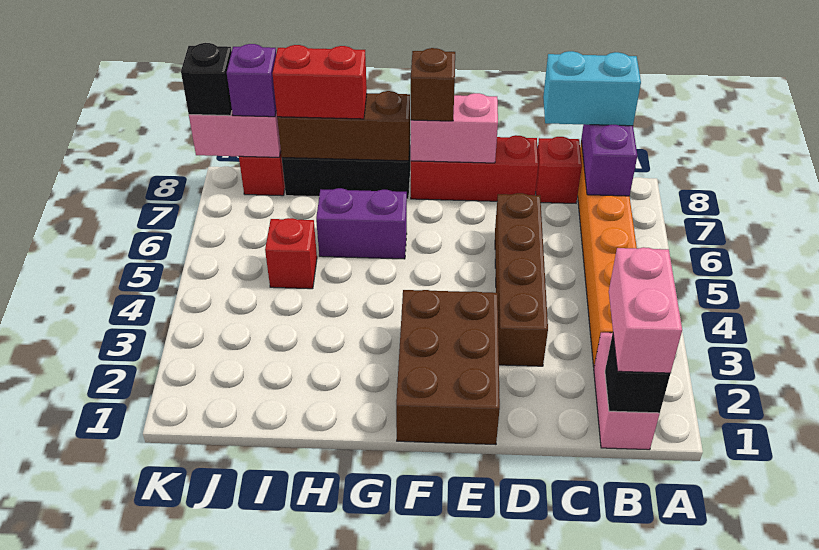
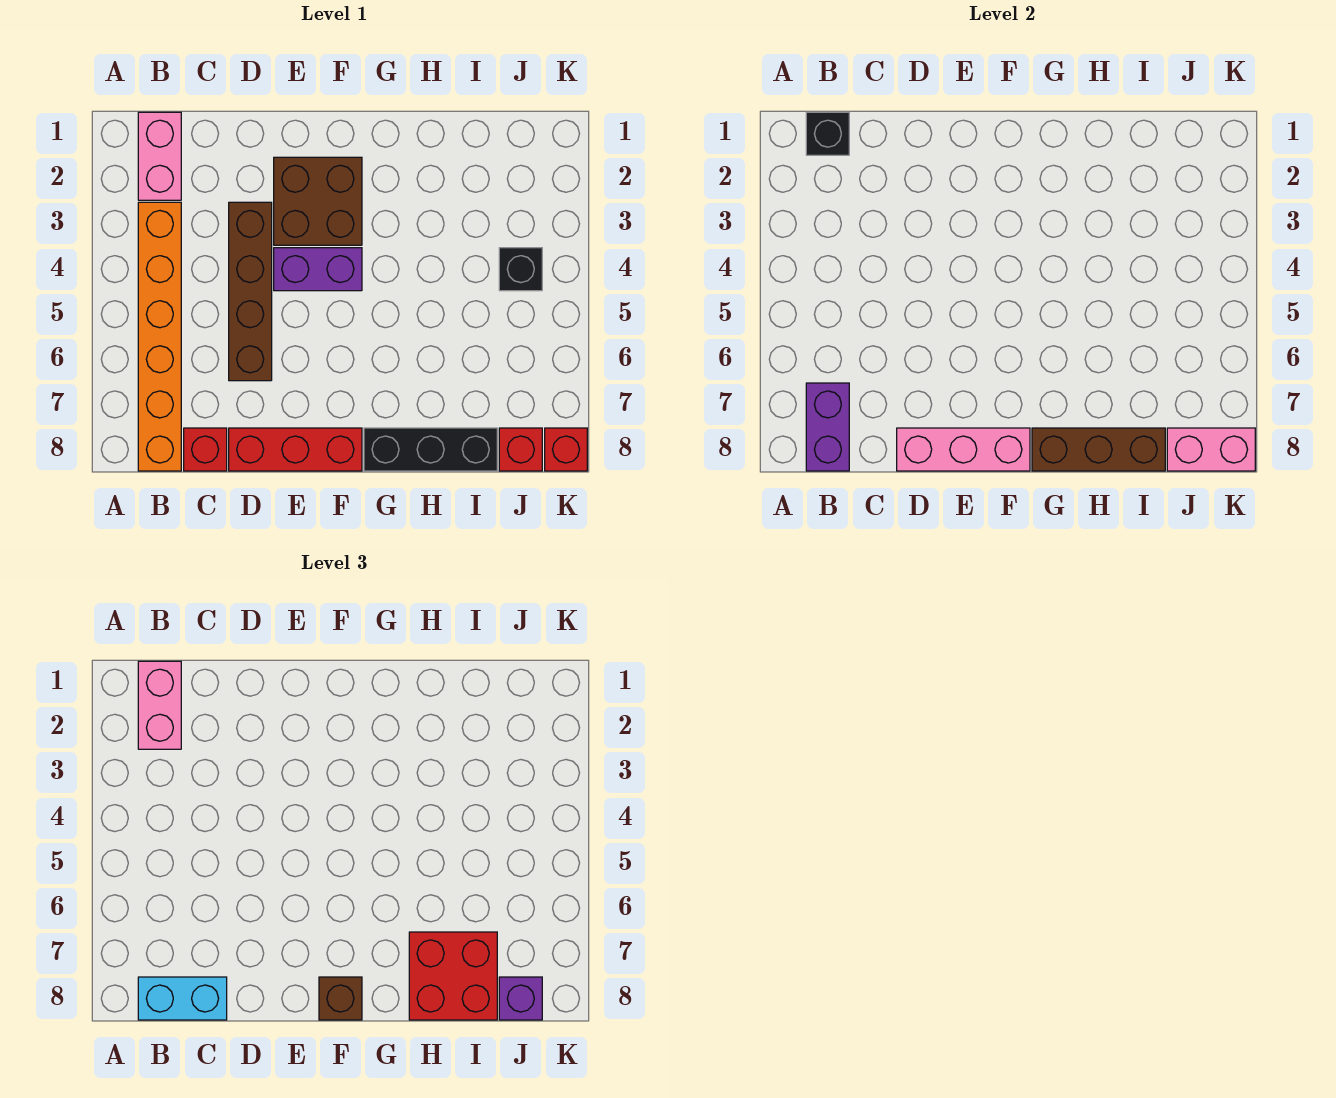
brown 2x3 brick [396,290,500,445] -> brown 2x2 brick [274,157,362,245]
pink 1x2 brick [411,93,498,163] -> pink 1x3 brick [897,428,1030,471]
purple 1x2 brick [316,188,407,259] -> purple 1x2 brick moved to [274,248,362,291]
red 1x2 brick [273,45,367,119] -> red 2x2 brick [409,932,497,1020]
red 1x1 brick [265,218,317,289] -> red 1x1 brick moved to [545,428,587,471]
black 1x1 brick [181,43,232,116] -> black 1x1 brick moved to [499,248,542,291]

